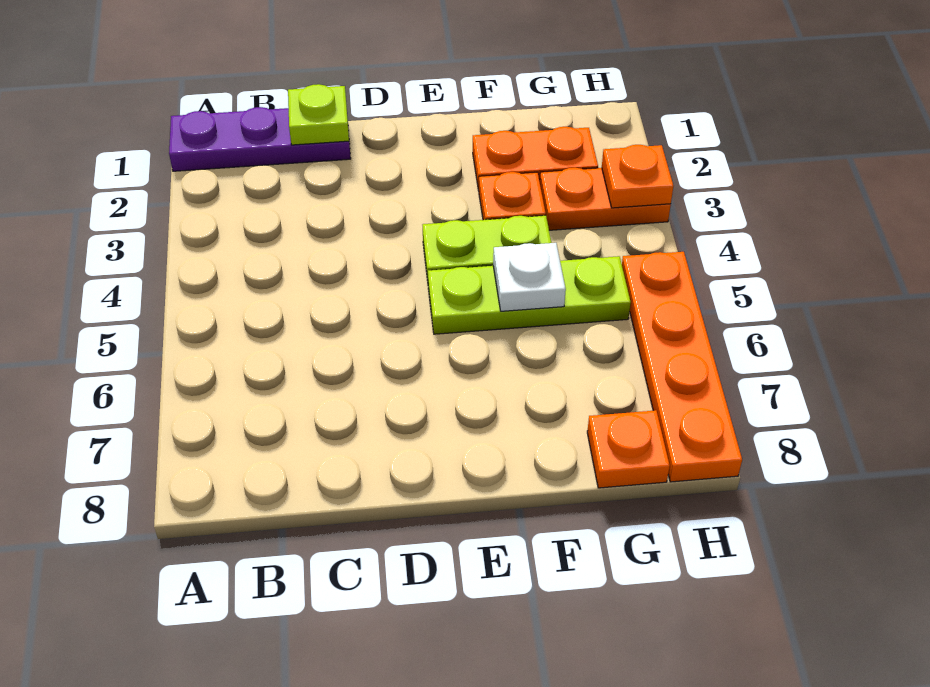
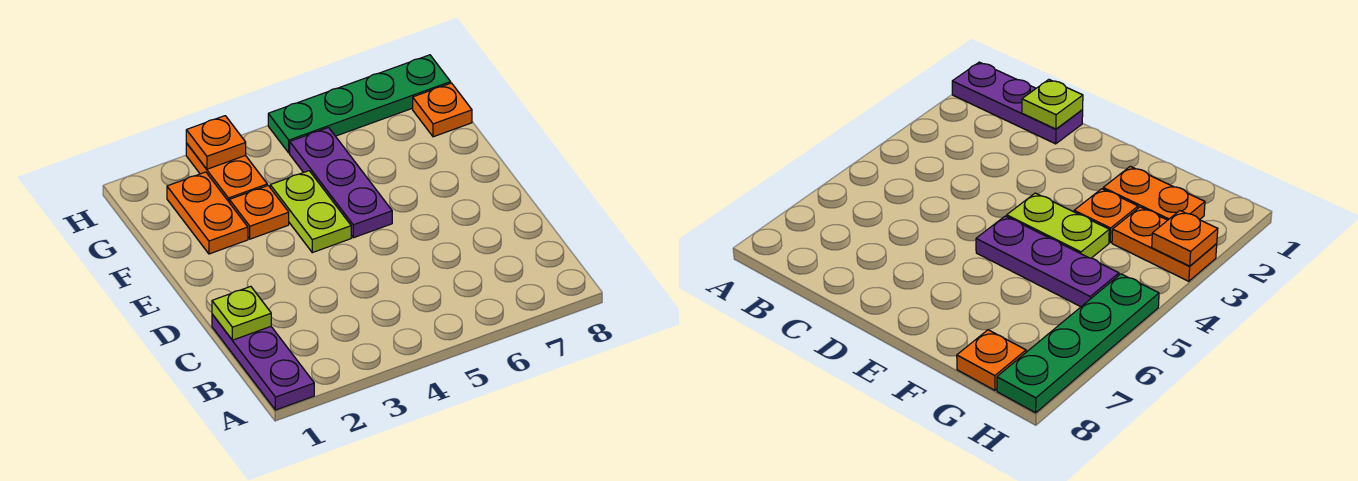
lime 1x3 plate [428,256,631,334] -> purple 1x3 plate [290,128,392,238]
white 1x1 plate [493,243,566,311] -> none
orange 1x4 plate [622,252,742,482] -> green 1x4 plate [268,55,451,153]

